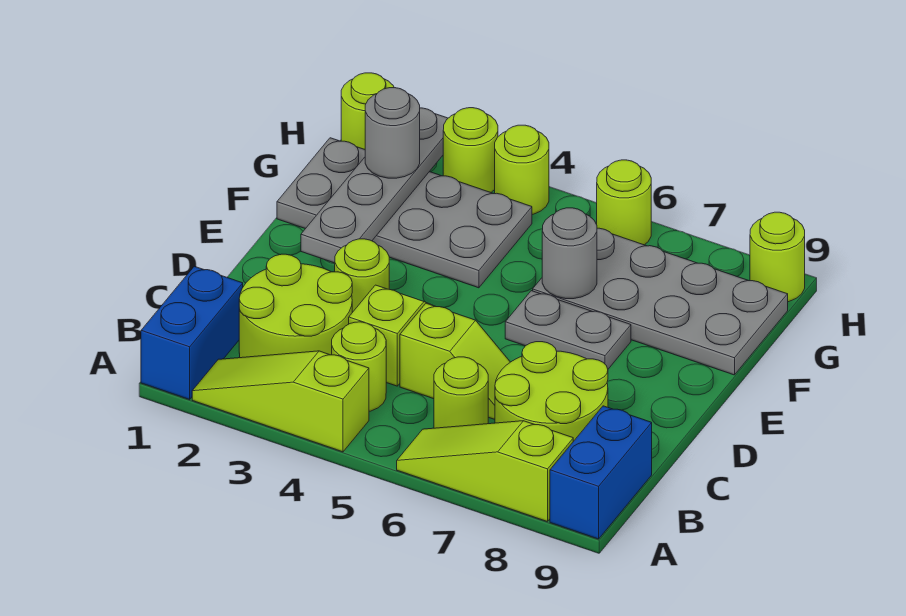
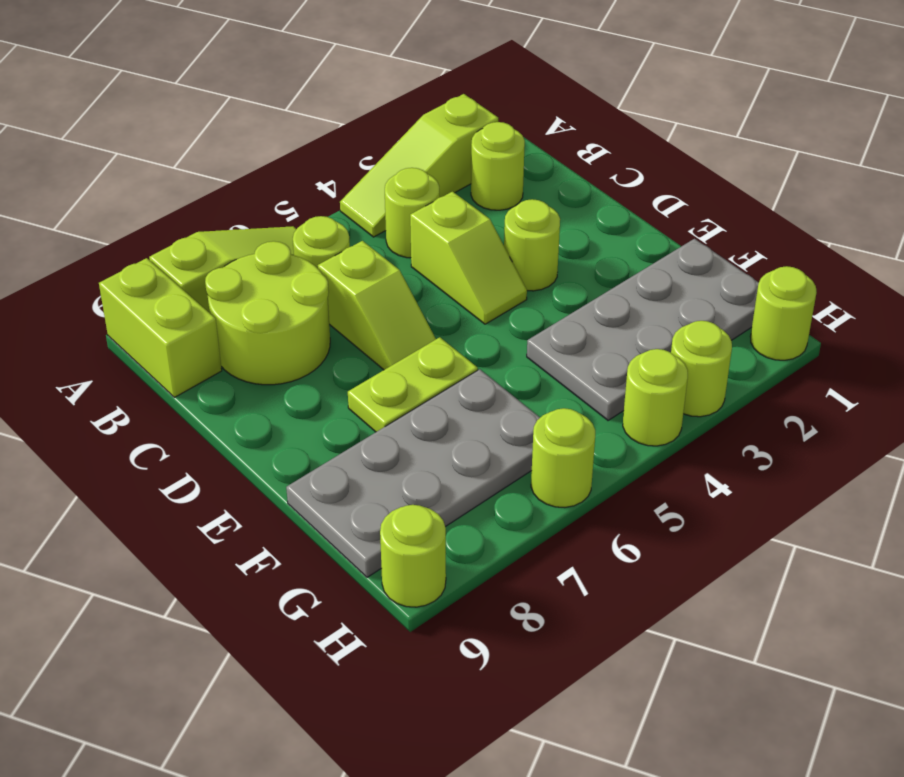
blue 1x2 brick [141,266,243,399] -> none
lime 1x3 slope [192,351,369,452] -> lime 1x3 slope turned to [340,94,498,237]
blue 1x2 brick [550,406,652,539] -> lime 1x2 brick [99,258,222,397]
lime 2x2 round brick [239,254,352,358] -> lime 1x1 round brick [471,122,525,210]
lime 1x2 slope [400,303,510,419] -> lime 1x2 slope turned to [318,241,436,370]
grey 1x4 plate [301,108,448,263] -> none
grey 1x2 plate [505,291,631,369] -> lime 1x2 plate [348,337,478,432]
grey 1x1 round brick [542,208,597,299] -> none
grey 1x1 round brick [365,88,420,178] -> none

